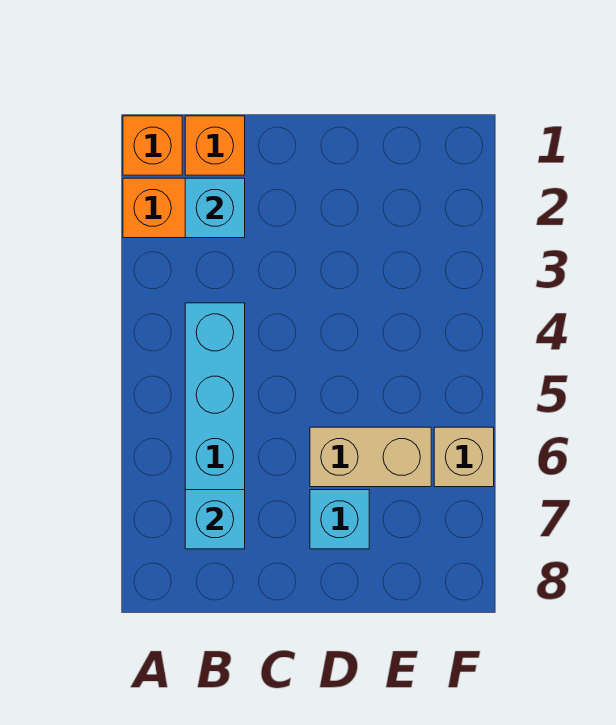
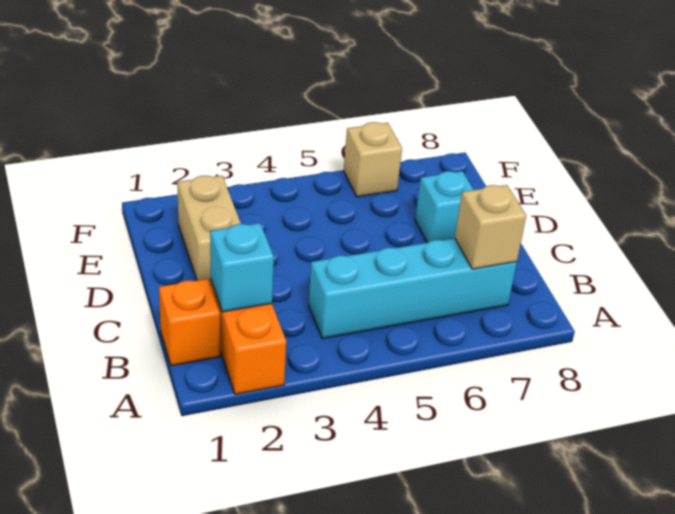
orange 1x1 brick [123,116,182,175] -> none
cyan 1x1 brick [185,490,245,549] -> tan 1x1 brick [455,185,526,269]
tan 1x2 brick [310,427,431,487] -> tan 1x2 brick moved to [177,176,241,285]

